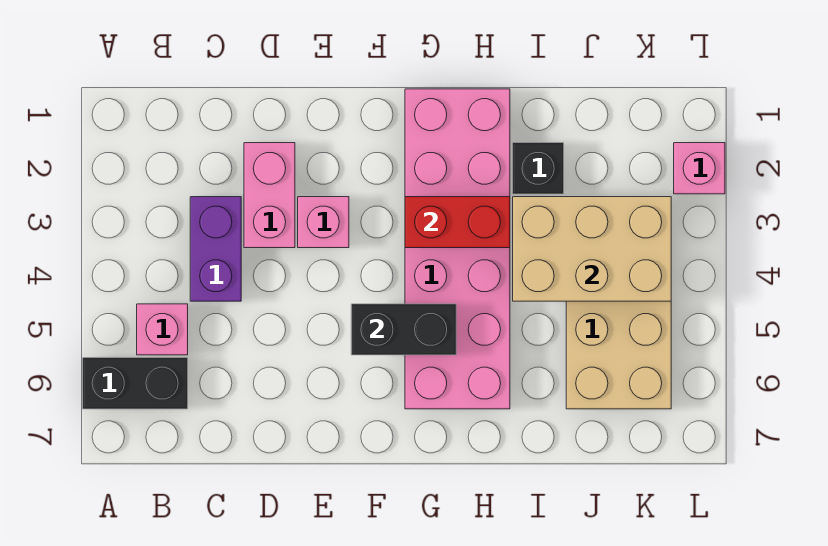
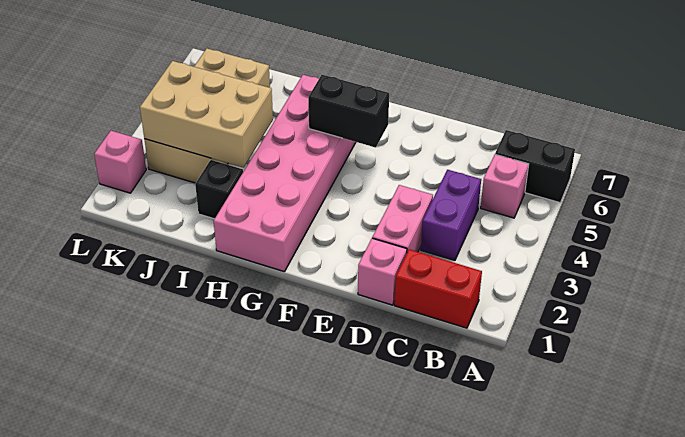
pink 1x1 brick [298,197,349,248] -> pink 1x1 brick moved to [358,238,407,305]
red 1x2 brick [405,197,510,248] -> red 1x2 brick moved to [394,249,482,328]

